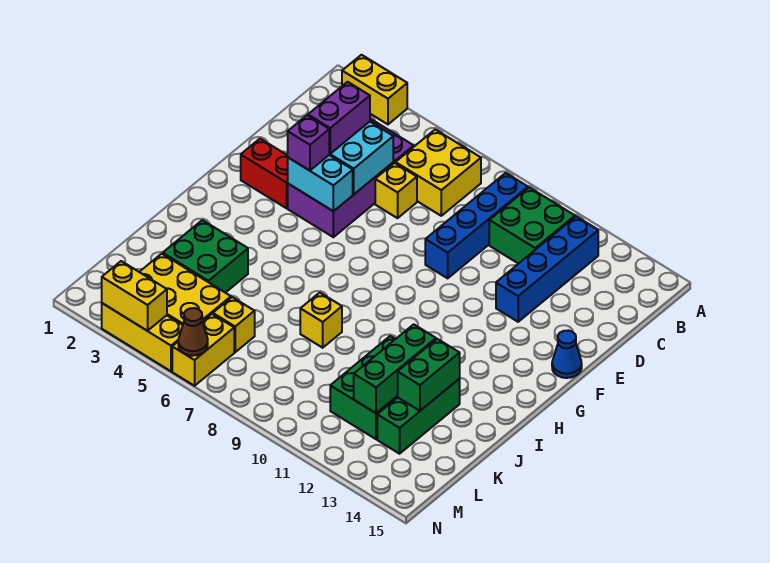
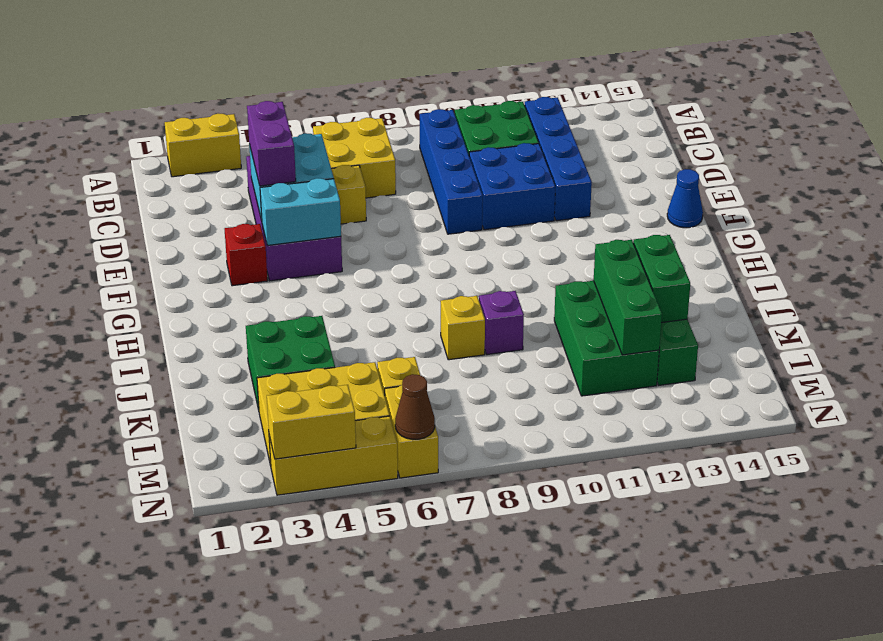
none -> blue 2x2 brick [469,143,555,230]
red 1x2 brick [241,139,288,208] -> red 1x1 brick [225,224,268,286]
purple 1x1 brick [288,116,329,171] -> purple 1x1 brick moved to [479,291,524,355]

